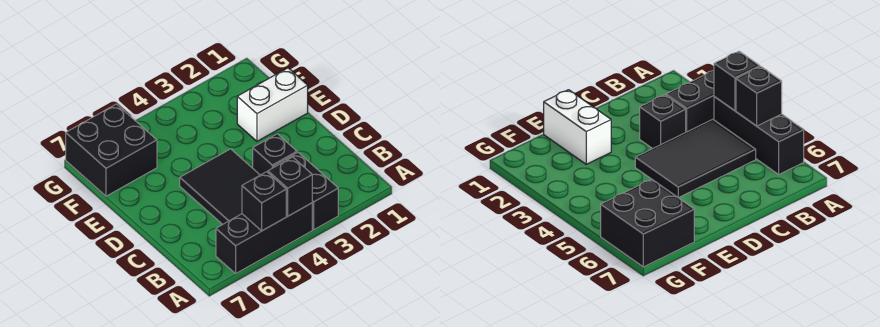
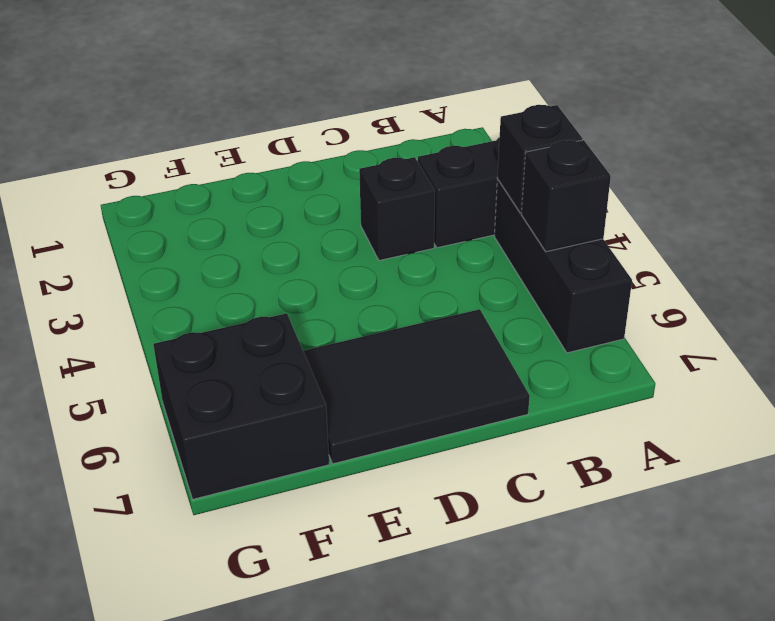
black 2x3 tile [180,149,260,224] -> black 2x3 tile moved to [303,309,530,464]
white 1x2 brick [237,68,308,141] -> none

